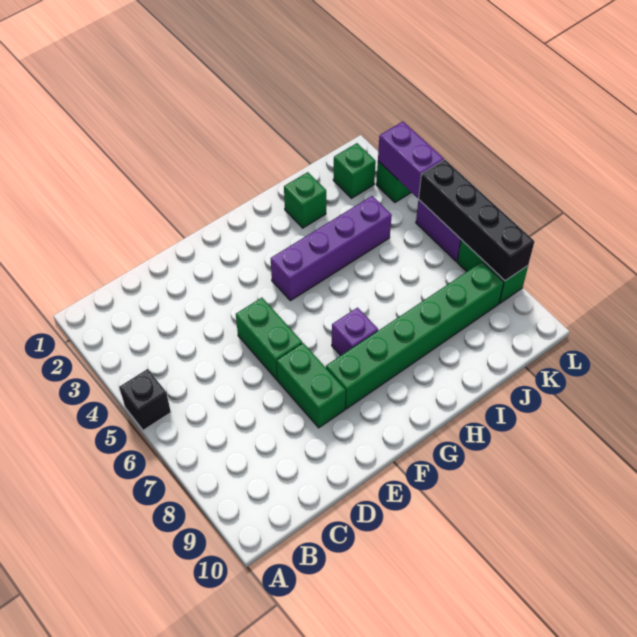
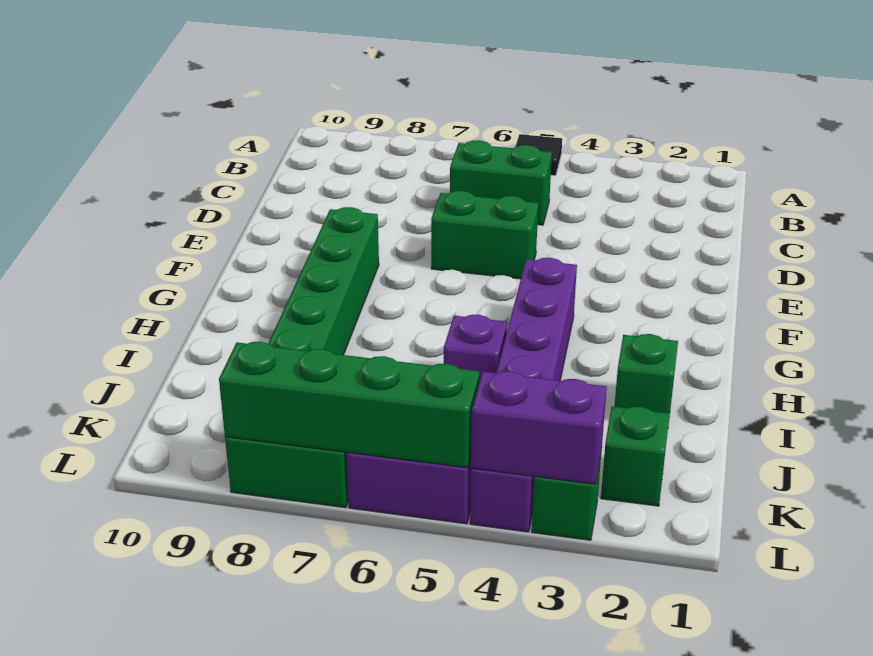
black 1x1 brick [119,369,171,430] -> black 1x1 tile [516,134,562,176]
green 1x2 brick [277,343,346,428] -> green 1x2 brick moved to [450,140,552,225]
purple 1x4 brick [271,196,392,301] -> purple 1x6 brick [470,258,577,532]
purple 1x1 brick [332,308,378,355] -> purple 1x1 brick moved to [444,314,507,382]
black 1x4 brick [419,160,534,281] -> green 1x4 brick [219,342,479,468]

